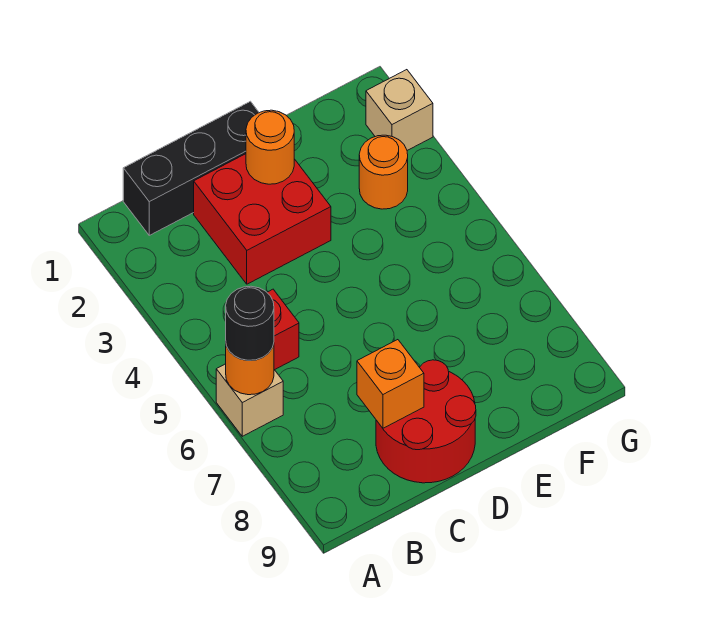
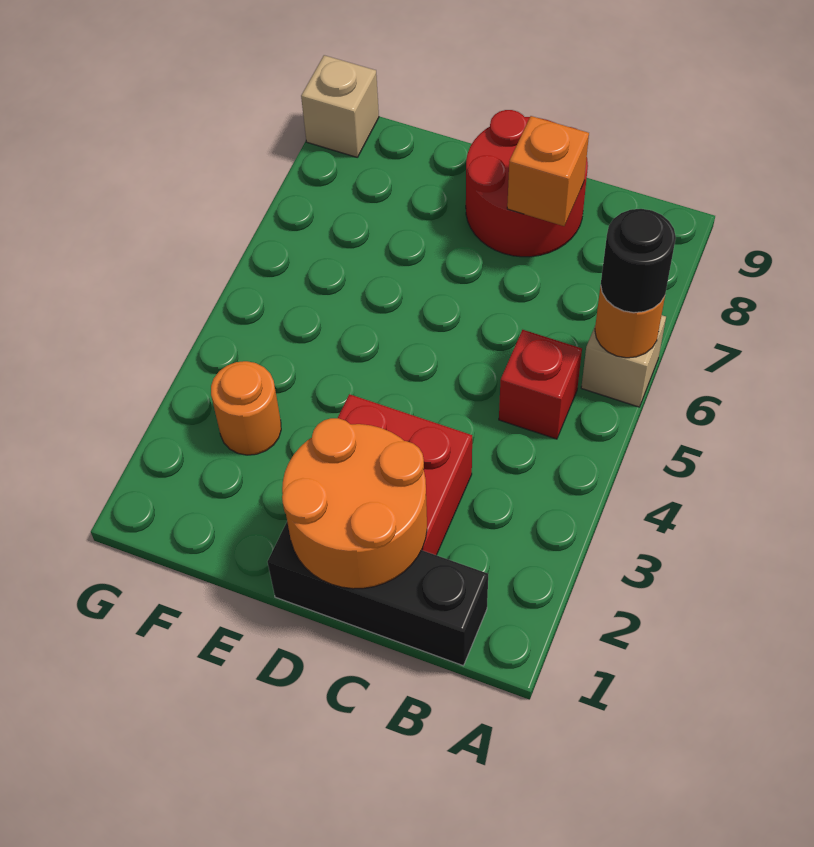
orange 1x1 round brick [246,110,294,184] -> orange 2x2 round brick [282,418,427,589]
tan 1x1 brick [366,70,433,151] -> tan 1x1 brick moved to [301,55,379,158]

